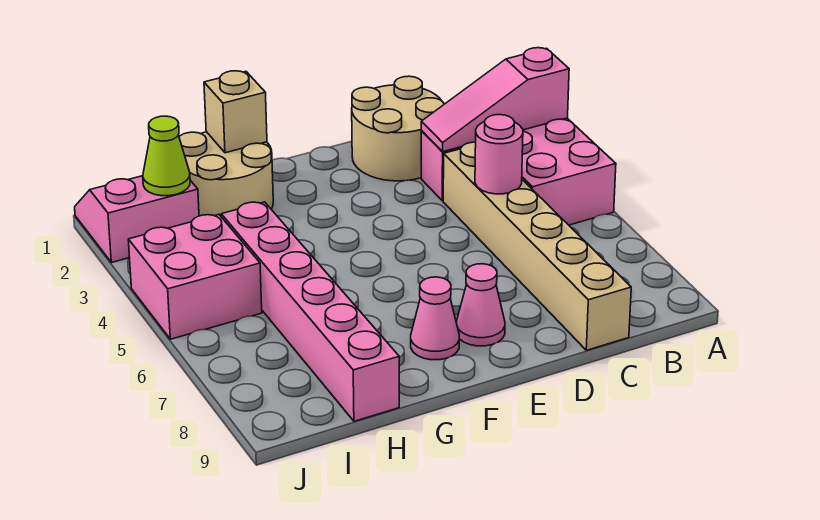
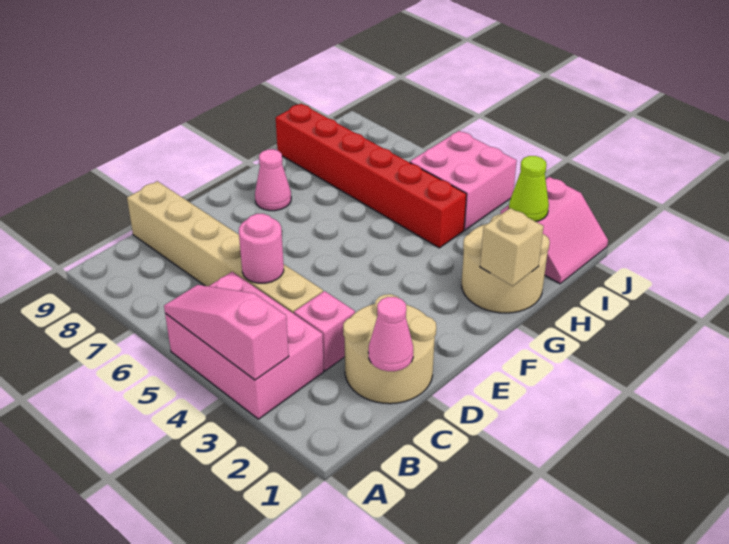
pink 1x3 slope [421,48,569,152] -> pink 1x3 slope turned to [164,285,289,380]
pink 1x1 cone [456,264,505,346] -> pink 1x1 cone moved to [368,297,413,371]
pink 1x6 brick [221,202,399,421] -> red 1x6 brick [276,104,467,248]

